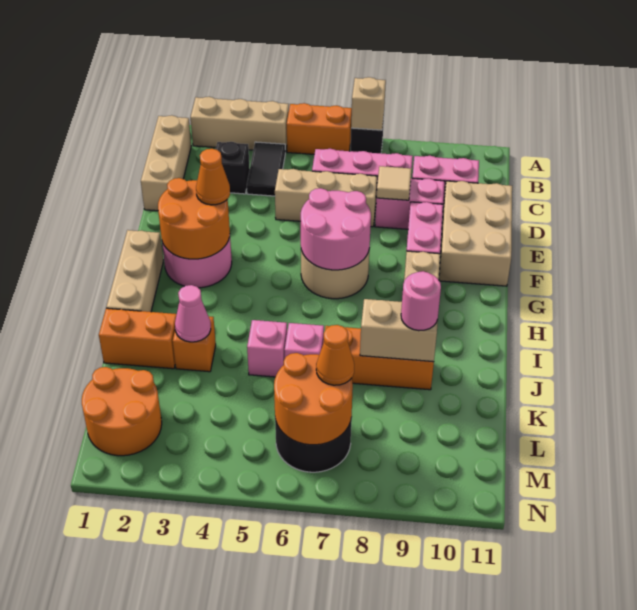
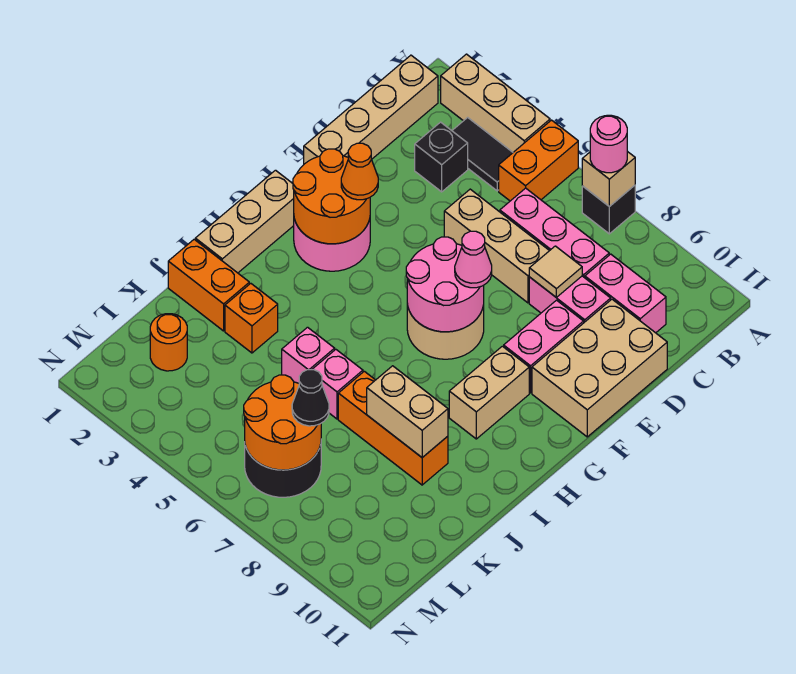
orange 1x2 brick [287,103,352,154] -> orange 1x2 brick turned to [499,120,578,201]
tan 1x3 brick [141,115,191,211] -> tan 1x4 brick [304,55,438,164]
black 1x2 tile [247,142,285,196] -> black 1x2 tile turned to [452,117,513,191]
pink 1x1 cone [175,285,211,342] -> pink 1x1 cone moved to [455,231,492,288]
pink 1x1 round brick [401,271,441,331] -> pink 1x1 round brick moved to [590,115,627,173]
orange 2x2 round brick [82,367,162,456] -> orange 1x1 round brick [150,314,187,371]
orange 1x1 cone [316,325,354,385] -> black 1x1 cone [292,370,329,426]

